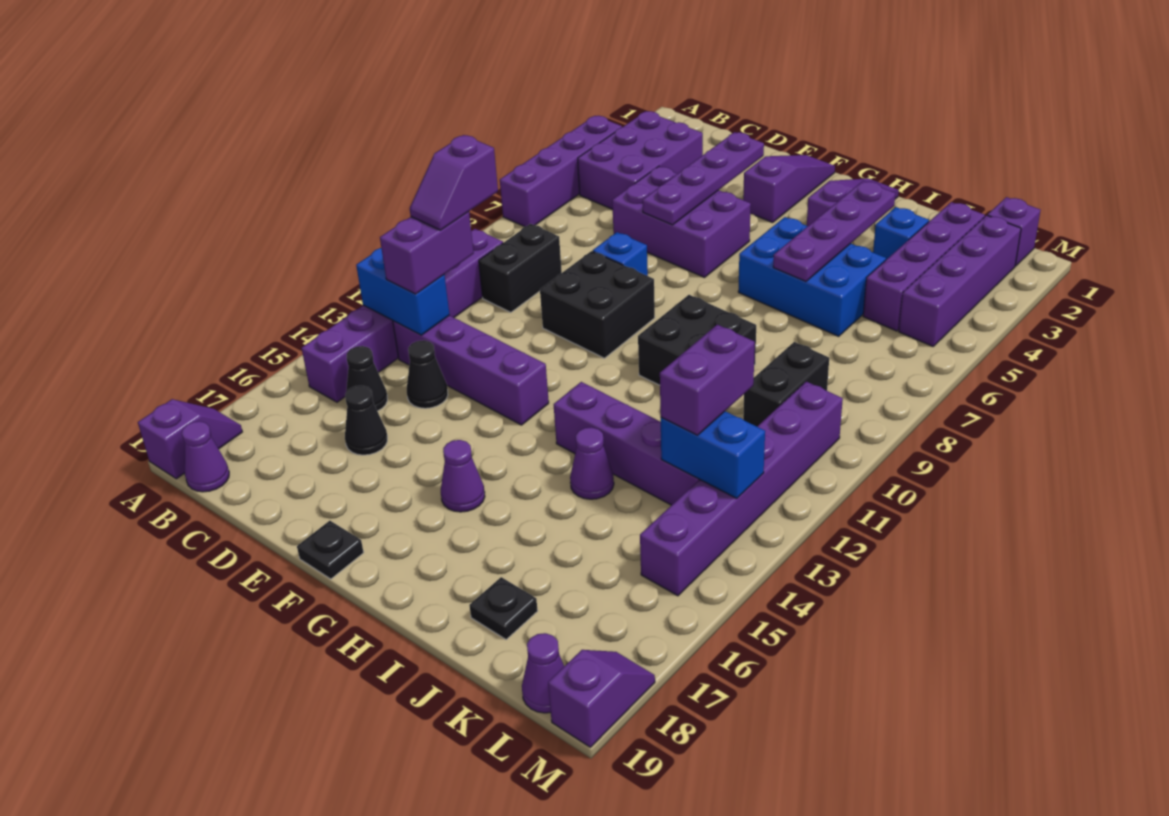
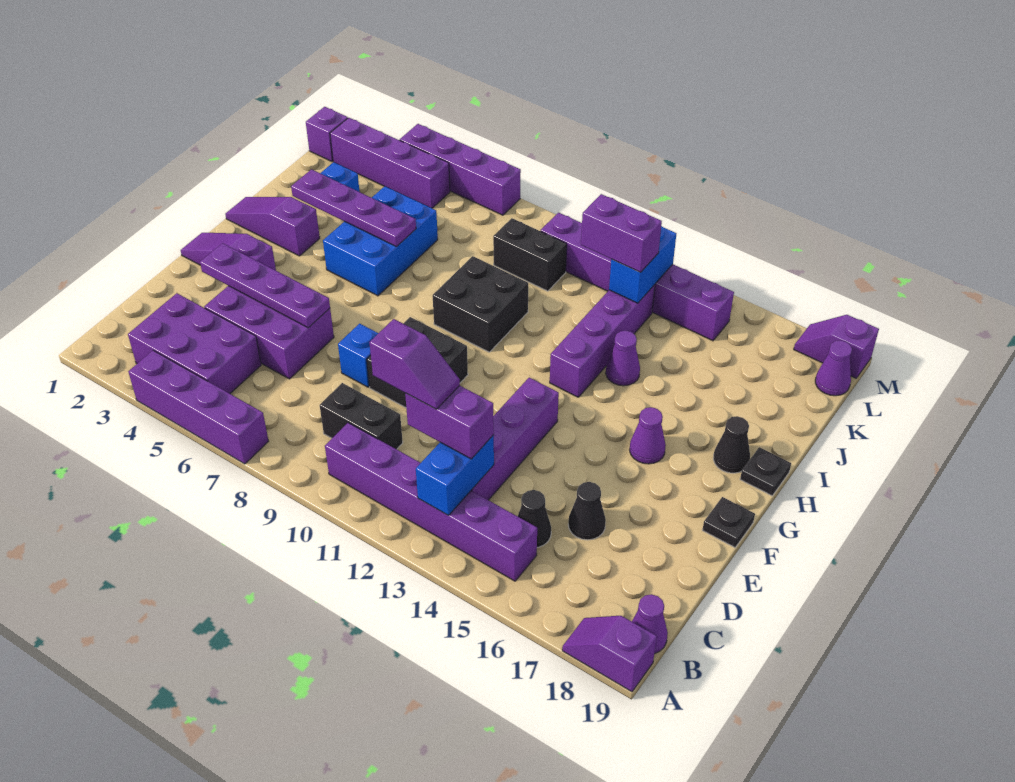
purple 2x3 brick [612,166,751,278] -> purple 2x3 brick turned to [204,286,334,379]
black 1x1 cone [407,340,448,408] -> black 1x1 cone moved to [713,416,750,473]
black 1x1 plate [469,577,538,640] -> black 1x1 plate moved to [740,447,791,496]
purple 1x4 brick [863,202,985,331] -> purple 1x4 brick moved to [400,124,521,215]

